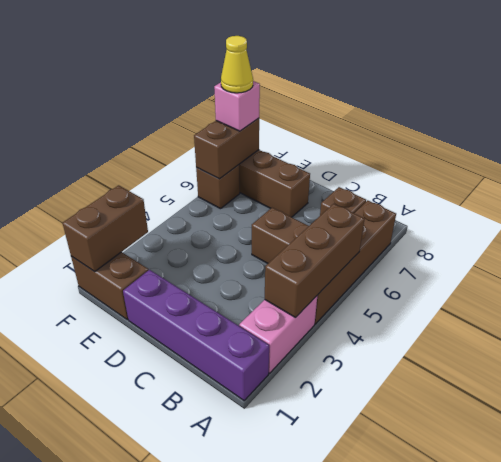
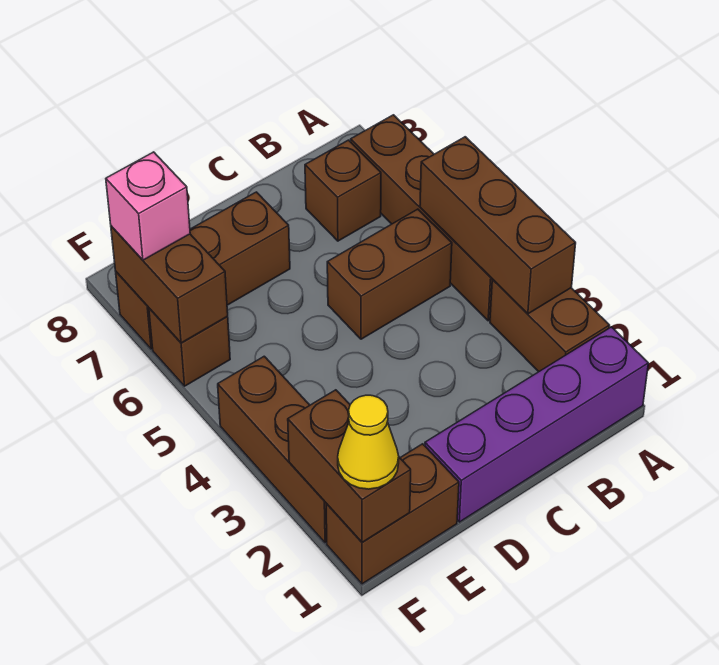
pink 1x2 brick [239,296,317,373] -> brown 1x2 brick [490,280,610,372]
none -> brown 1x3 brick [218,356,327,543]
yellow 1x1 cone [221,36,253,93] -> yellow 1x1 cone moved to [338,395,399,489]

